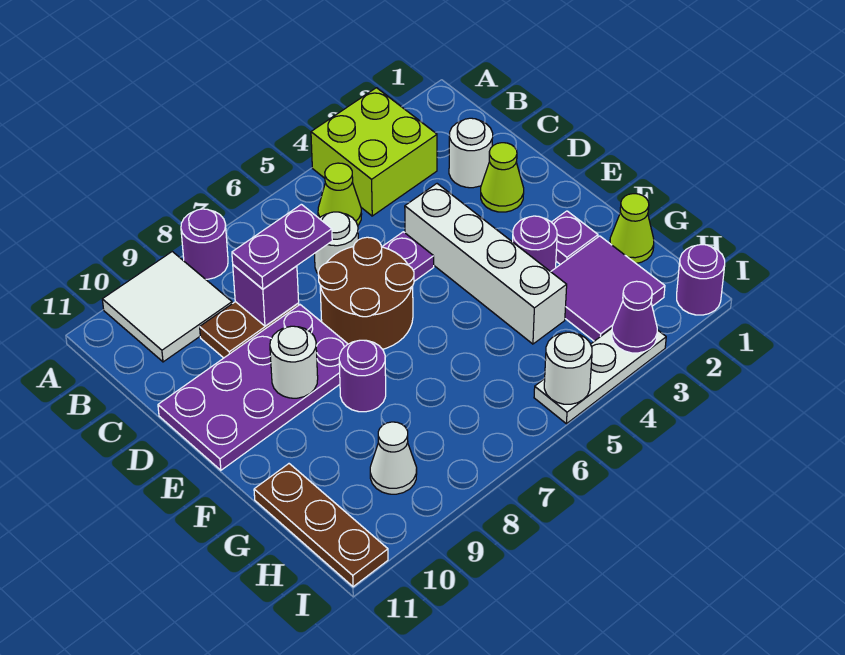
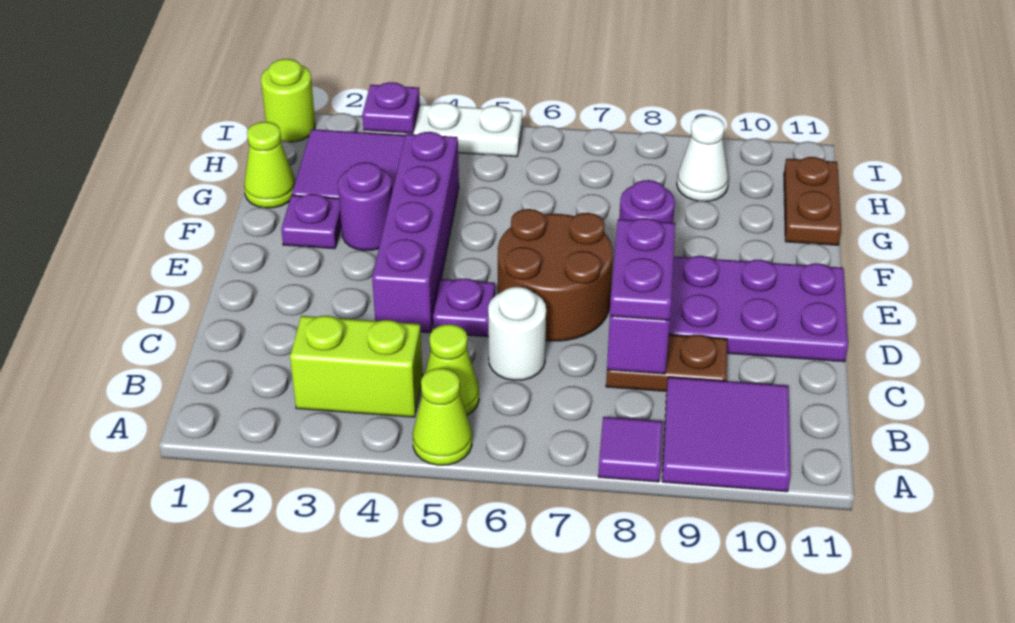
lime 2x2 brick [311,88,437,216] -> lime 1x2 brick [290,316,423,417]
purple 1x1 round brick [181,209,228,279] -> purple 1x1 tile [598,417,663,482]
white 2x2 tile [102,252,232,362] -> purple 2x2 tile [662,377,791,492]
white 1x1 round brick [449,118,493,188] -> none
purple 1x2 plate [232,204,332,289] -> purple 1x2 plate turned to [610,218,675,320]
lime 1x1 cone [481,143,524,212] -> lime 1x1 cone moved to [413,368,472,465]
white 1x4 brick [405,184,567,344] -> purple 1x4 brick [372,132,459,333]
white 1x1 round brick [270,326,318,398] -> none
brown 1x3 plate [254,464,388,587] -> brown 1x2 plate [784,157,841,245]
purple 1x1 round brick [677,245,725,315] -> lime 1x1 round brick [261,59,315,142]
purple 1x1 cone [612,281,657,353] -> purple 1x1 plate [362,82,420,133]
white 1x1 round brick [544,332,592,404] -> none

